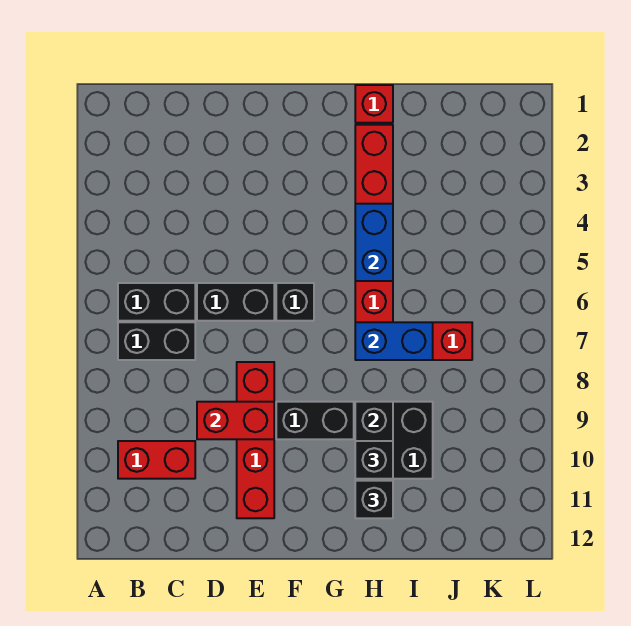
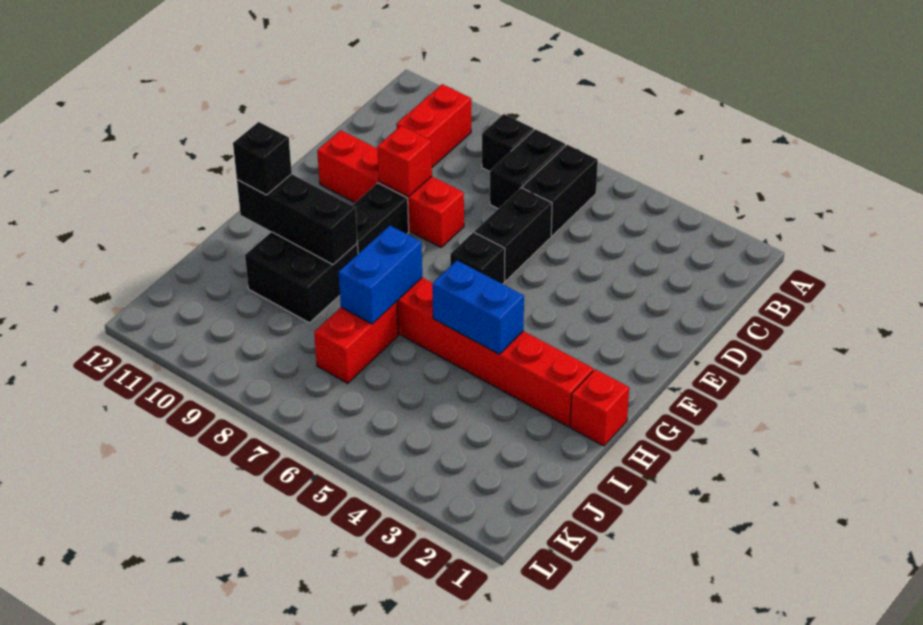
red 1x2 brick [197,402,274,439] -> red 1x1 brick [377,126,432,197]
black 1x1 brick [355,441,393,479] -> black 1x1 brick moved to [482,114,534,172]

